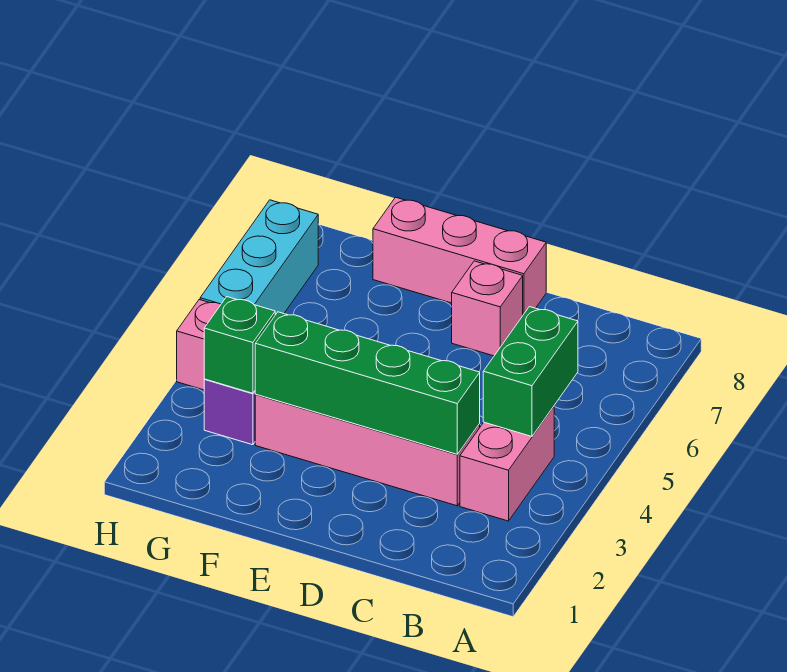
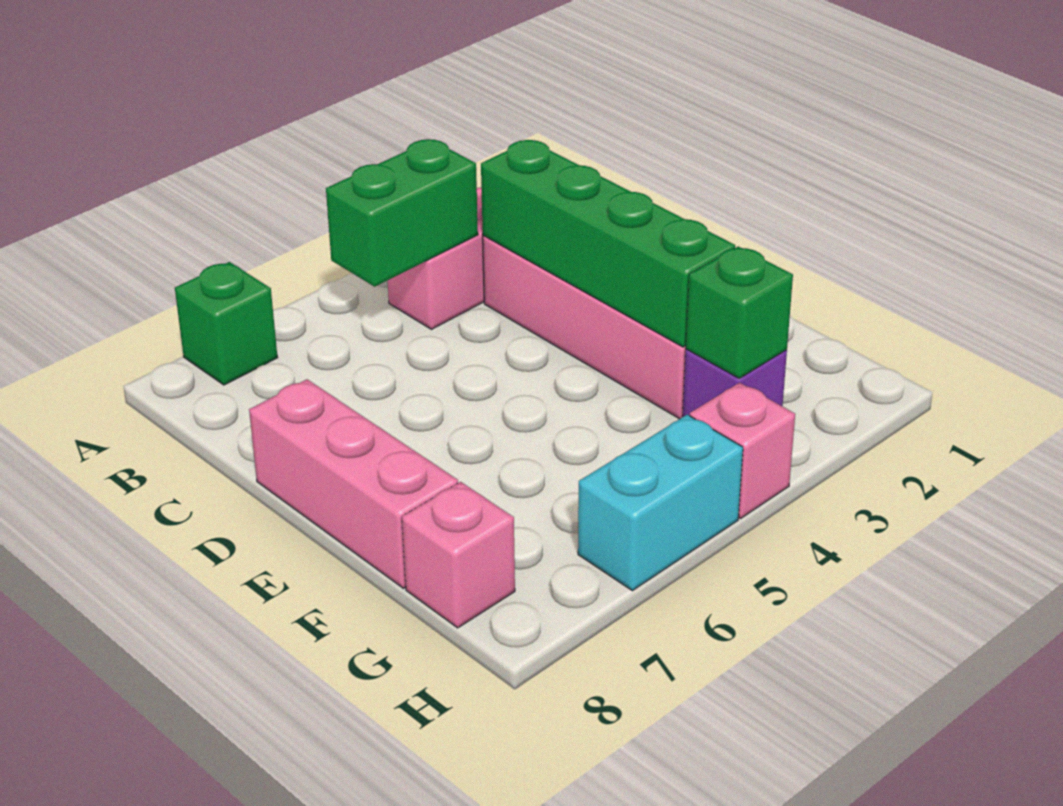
none -> green 1x1 brick [175,262,278,385]
pink 1x1 brick [452,261,523,356] -> pink 1x1 brick moved to [402,482,515,628]
cyan 1x3 brick [200,200,318,315] -> cyan 1x2 brick [578,415,743,591]

